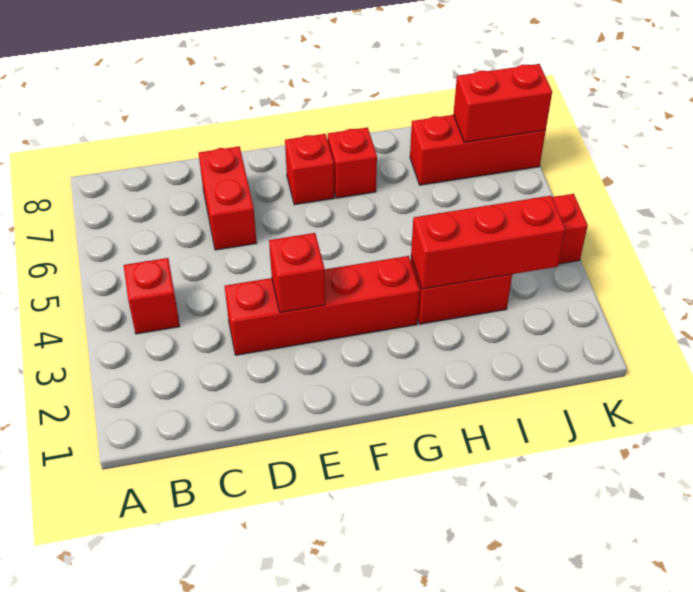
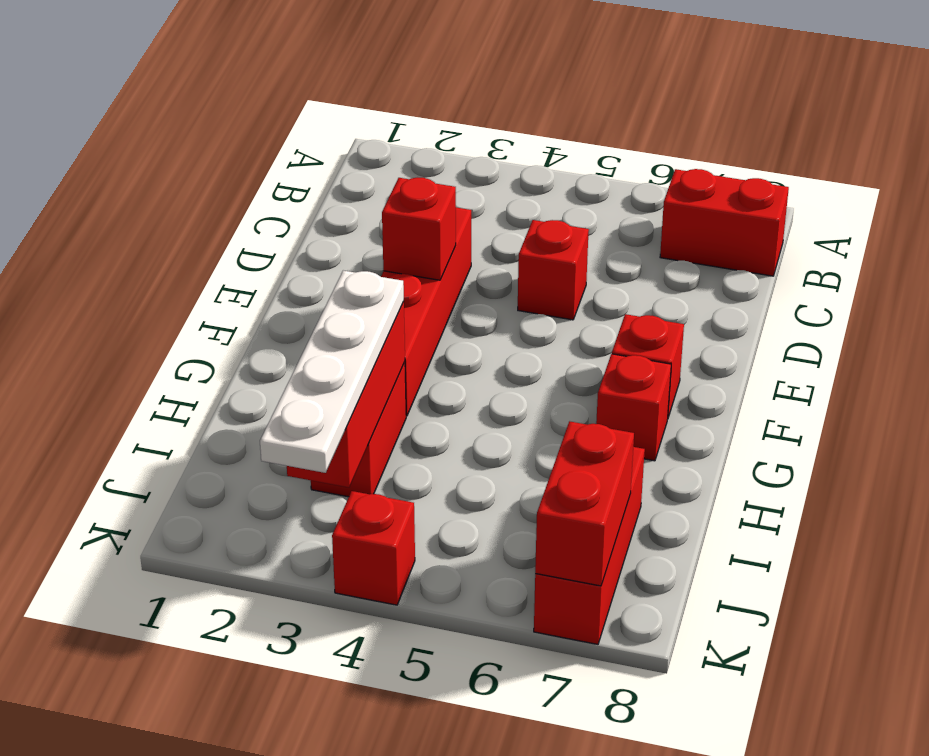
red 1x1 brick [124,258,180,334] -> red 1x1 brick moved to [518,220,589,320]
red 1x2 brick [199,146,257,250] -> red 1x2 brick moved to [660,169,789,276]
none -> white 1x4 plate [260,270,404,473]

